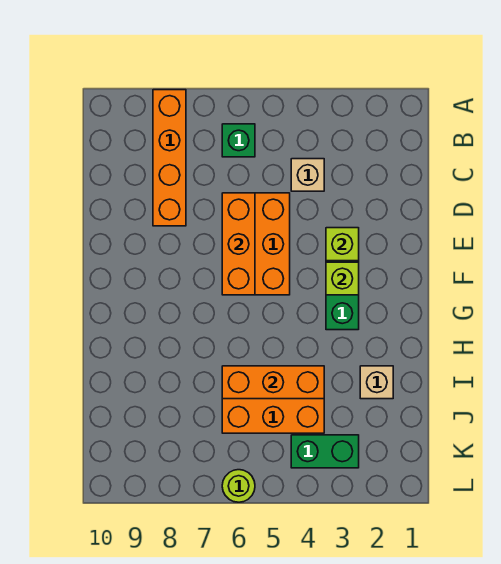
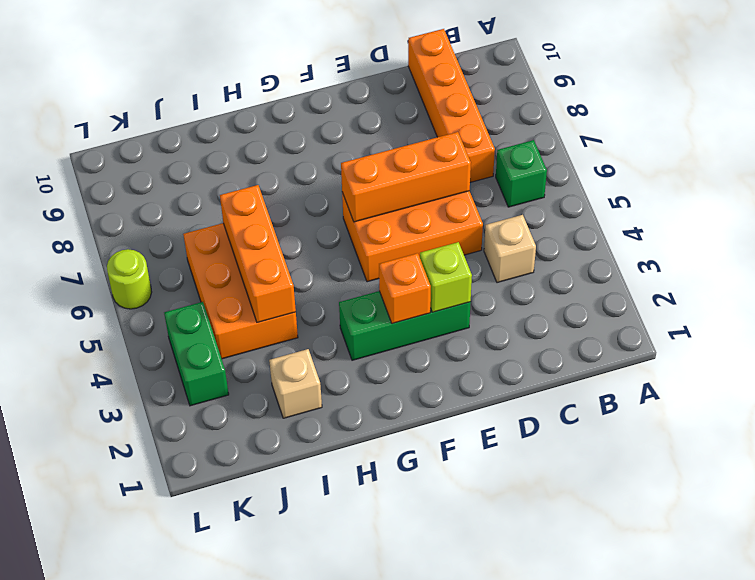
orange 1x4 brick [153,90,186,226] -> orange 1x4 brick turned to [408,29,495,182]
lime 1x1 brick [326,262,359,295] -> orange 1x1 brick [379,253,431,324]

